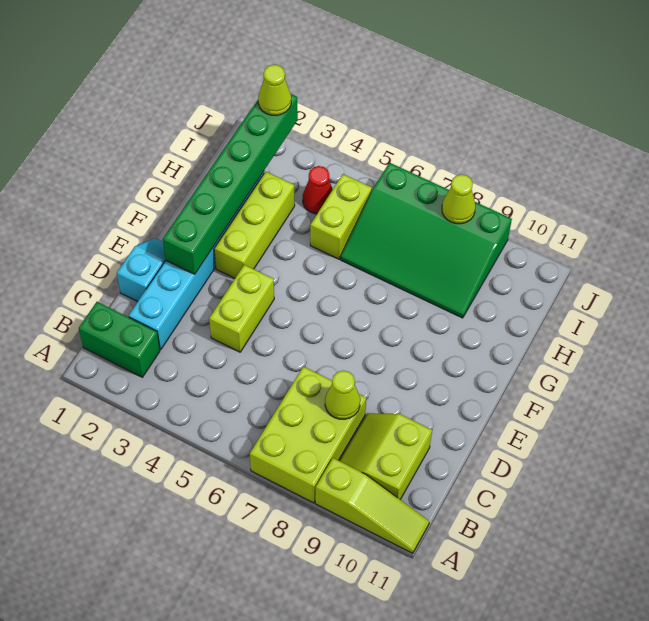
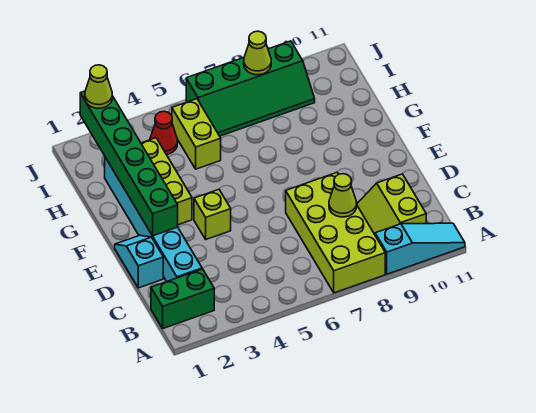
lime 2x3 brick [250,366,366,503] -> lime 2x4 brick [286,172,385,293]
lime 1x3 slope [315,458,429,553] -> cyan 1x3 slope [375,223,465,274]
lime 1x2 brick [209,265,274,352] -> lime 1x1 brick [194,190,231,239]
green 3x4 slope [341,163,512,318] -> green 2x4 slope [186,41,315,136]

